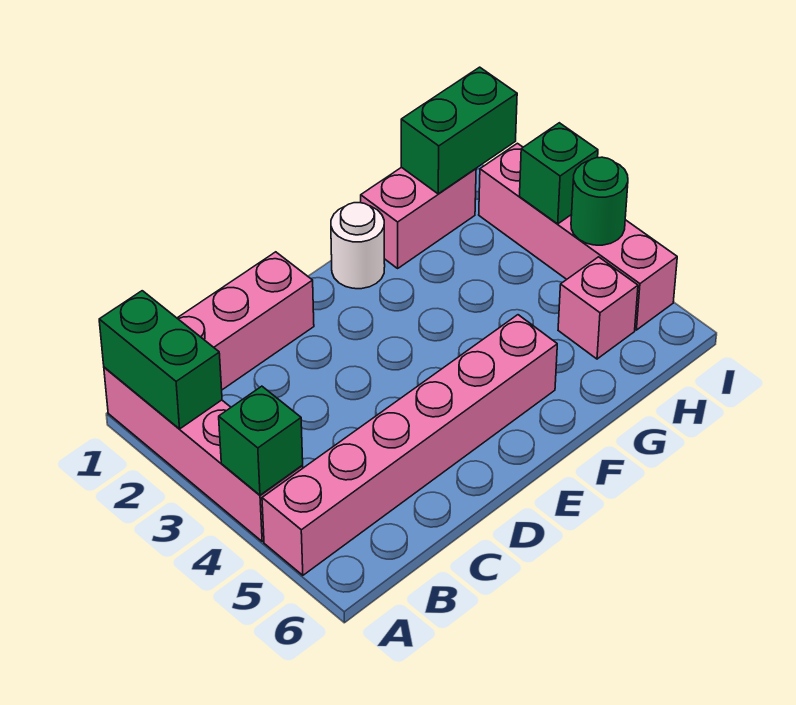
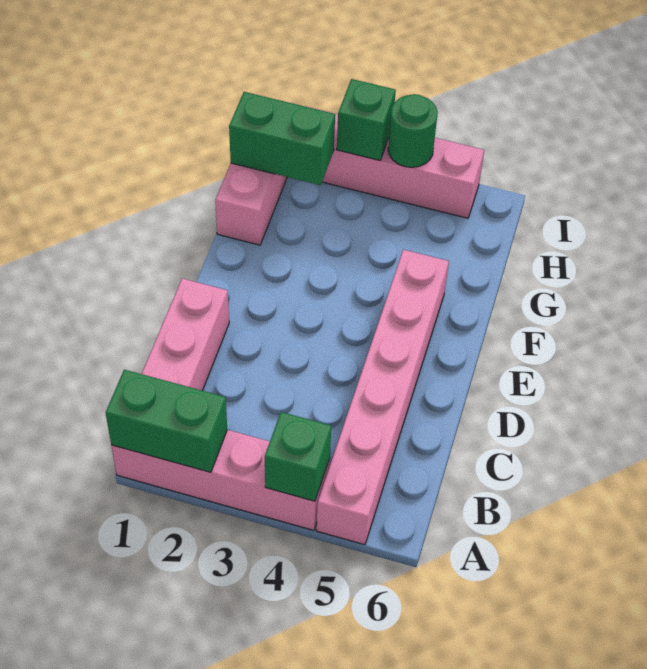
white 1x1 round brick [331,203,385,289] -> none
green 1x2 brick [401,67,517,194] -> green 1x2 brick turned to [229,92,335,185]
pink 1x1 brick [558,257,638,359] -> none

